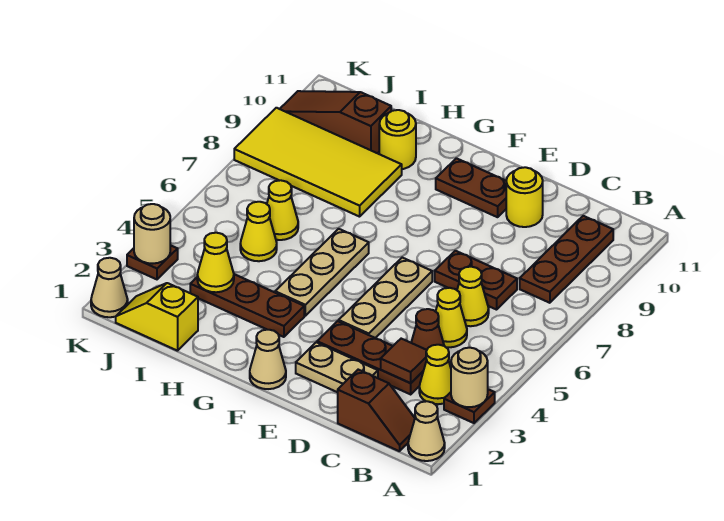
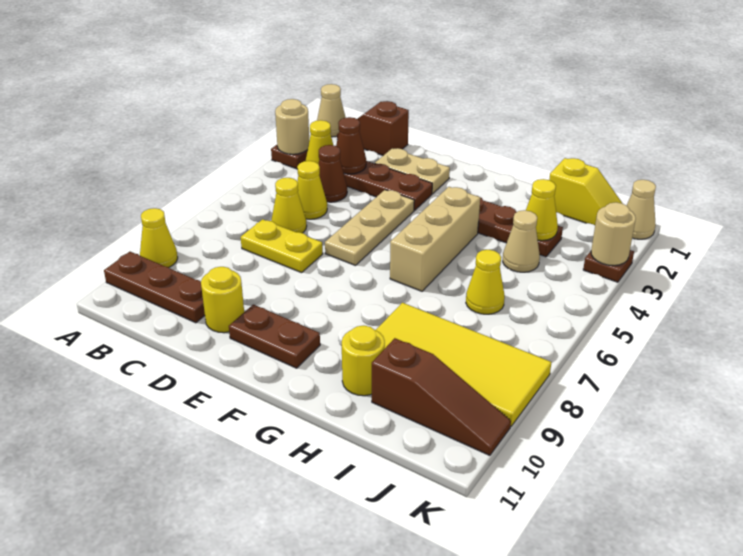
brown 1x3 plate [520,216,613,303] -> brown 1x3 plate turned to [104,252,205,323]
brown 1x1 tile [381,339,427,383] -> brown 1x1 cone [336,117,366,174]
brown 1x2 plate [435,251,517,310] -> yellow 1x2 plate [241,219,323,273]
tan 1x1 cone [250,330,286,389] -> tan 1x1 cone moved to [503,210,540,272]
tan 1x3 plate [275,229,369,316] -> tan 1x3 brick [390,187,480,291]
yellow 1x1 cone [240,202,277,261] -> yellow 1x1 cone moved to [140,208,178,267]

